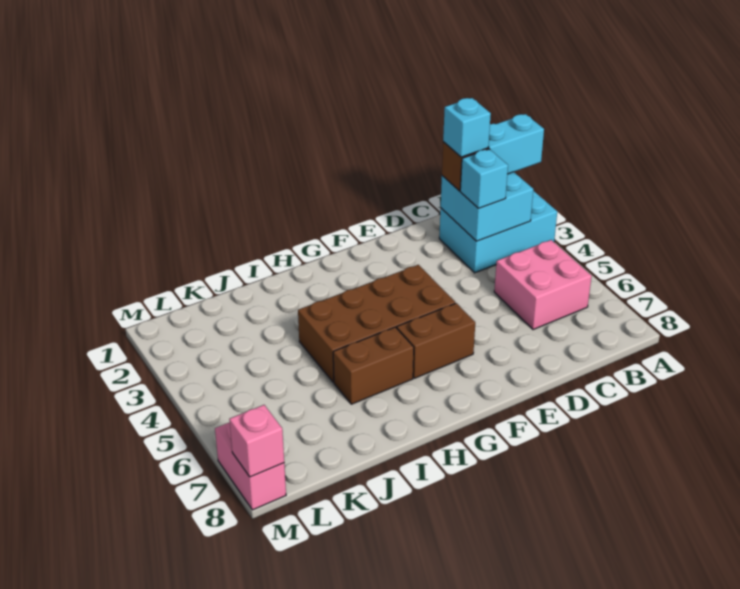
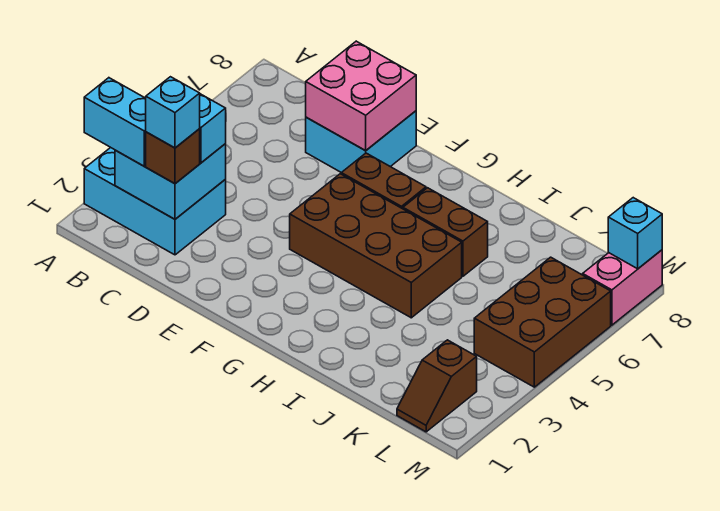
pink 2x2 brick [494,240,592,330] -> pink 2x2 brick moved to [306,41,416,151]
none -> cyan 2x2 brick [306,111,416,173]
none -> brown 1x2 slope [397,340,477,432]
none -> brown 2x3 brick [474,257,611,387]
pink 1x1 brick [229,405,284,477] -> cyan 1x1 brick [608,198,662,269]

